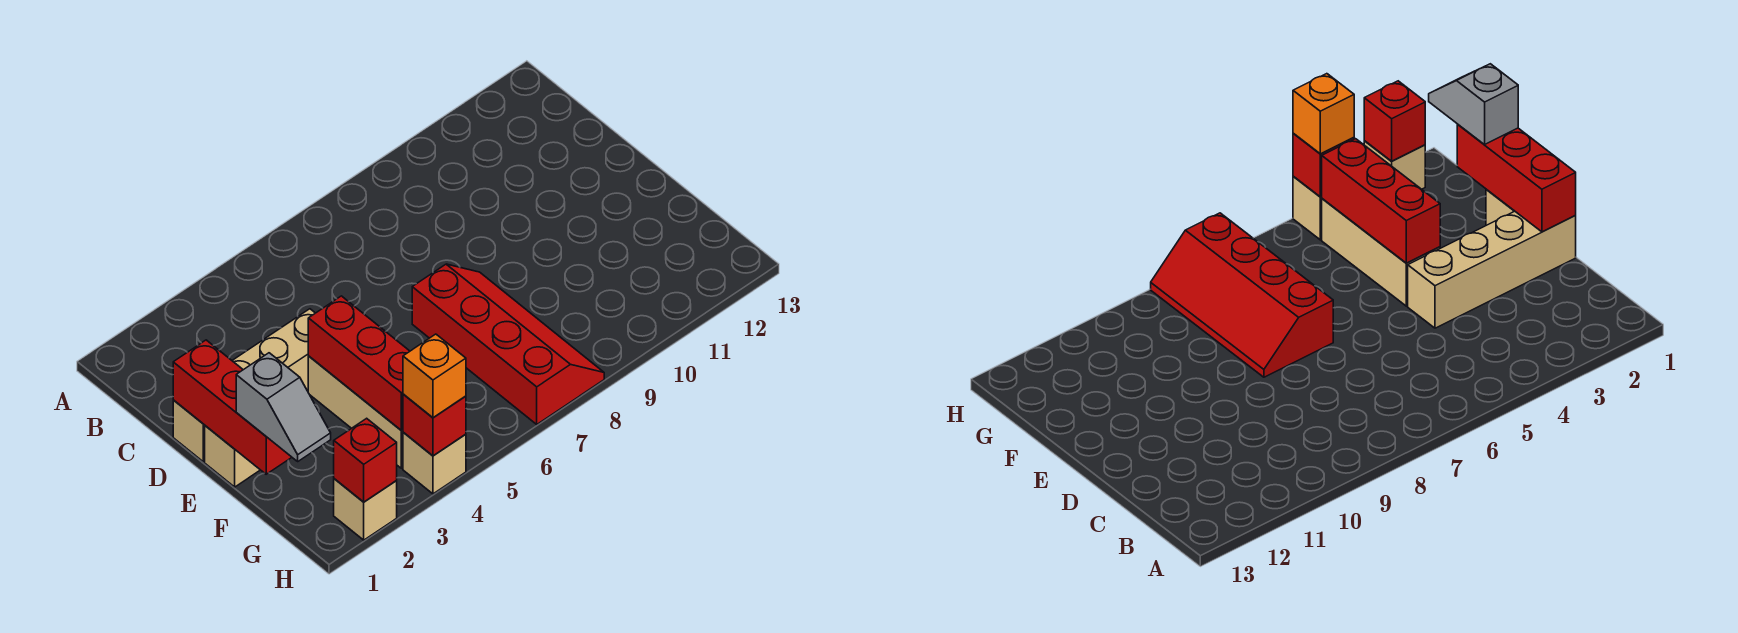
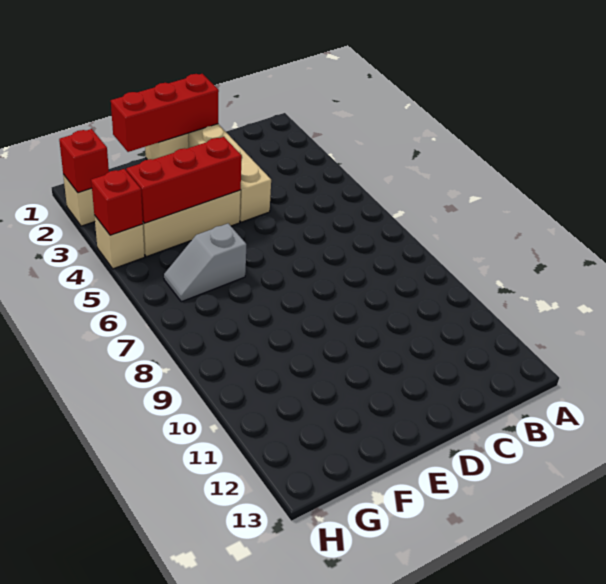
red 2x4 slope [412,264,604,424] -> none
grey 1x2 slope [236,353,331,461] -> grey 1x2 slope moved to [164,224,246,302]
orange 1x1 brick [403,334,466,418] -> none

